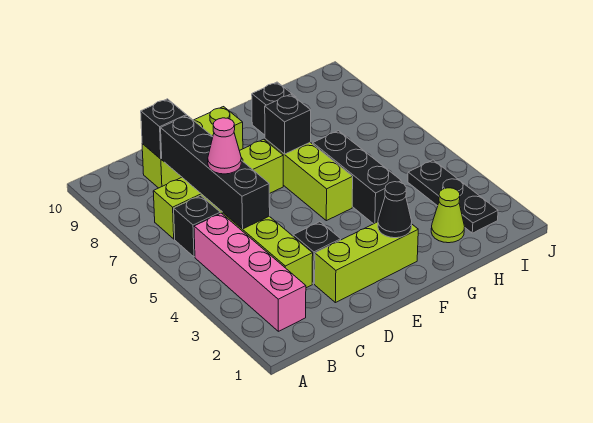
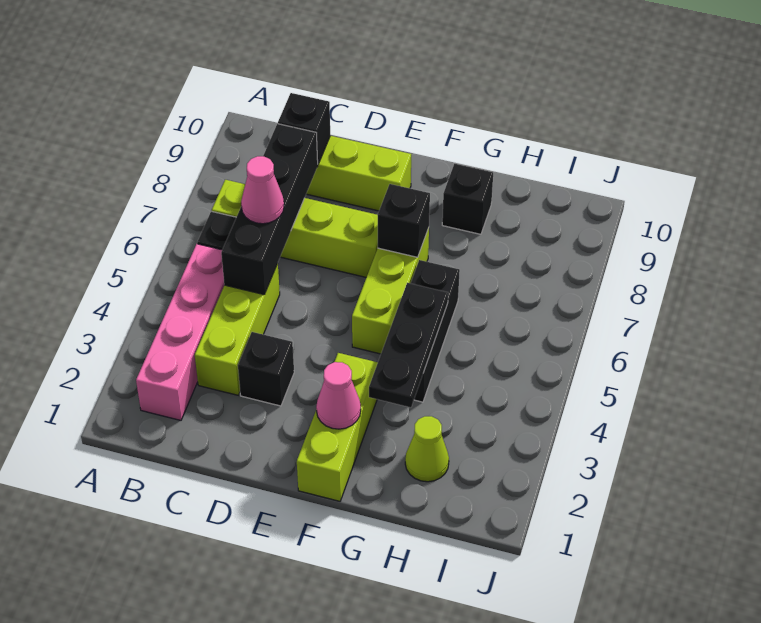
lime 1x3 brick [315,222,418,303] -> lime 1x3 brick turned to [297,353,378,501]
black 1x1 cone [378,182,412,238] -> pink 1x1 cone [316,362,361,429]
black 1x3 plate [408,160,498,233] -> black 1x3 plate moved to [369,283,448,407]

